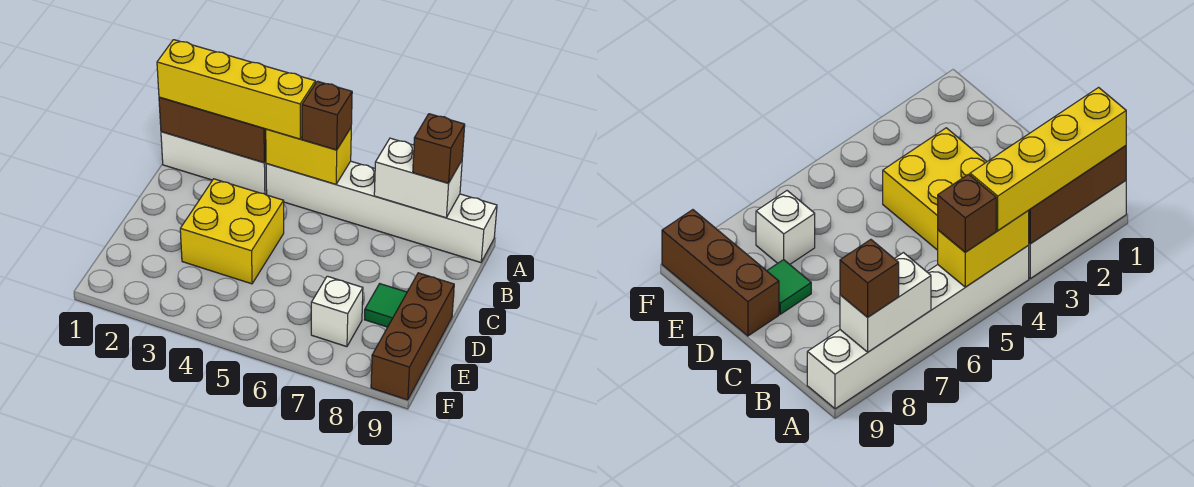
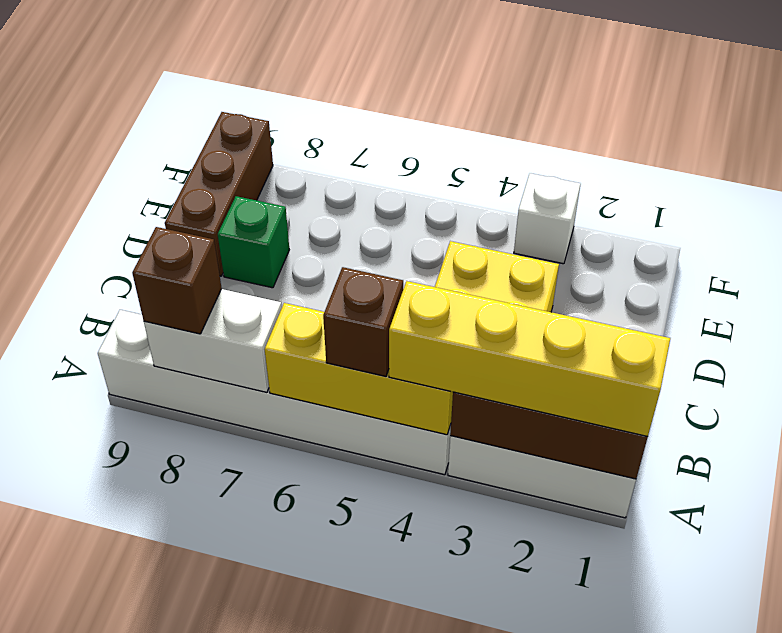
yellow 1x2 brick [266,128,351,184] -> yellow 1x3 brick [265,303,453,435]
green 1x1 tile [365,284,407,327] -> green 1x1 brick [218,196,289,288]
white 1x1 brick [311,276,363,347] -> white 1x1 brick moved to [514,173,580,264]

